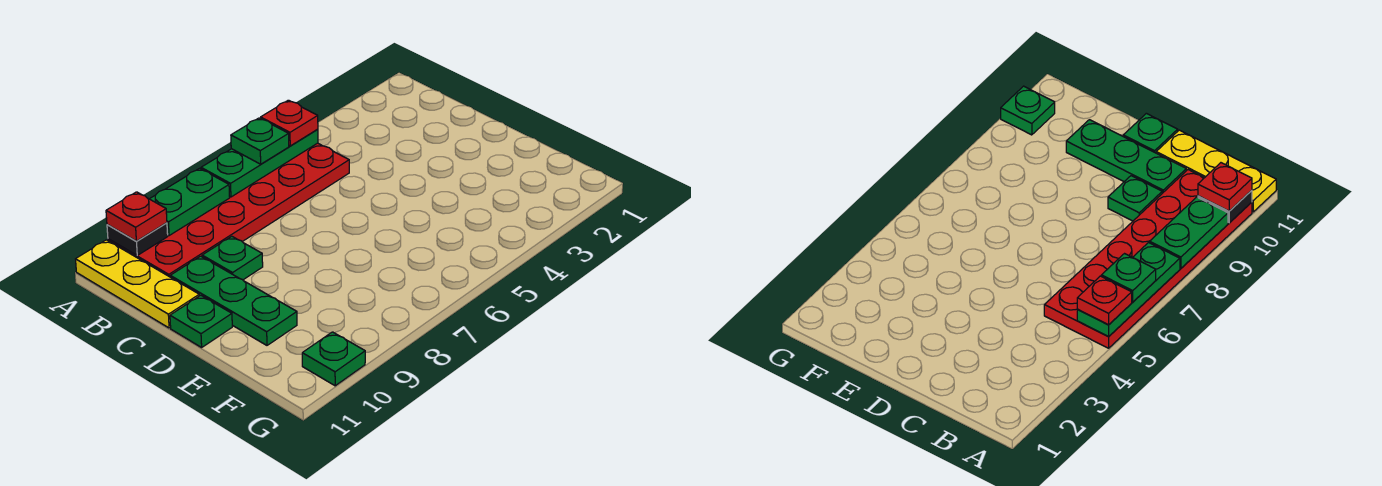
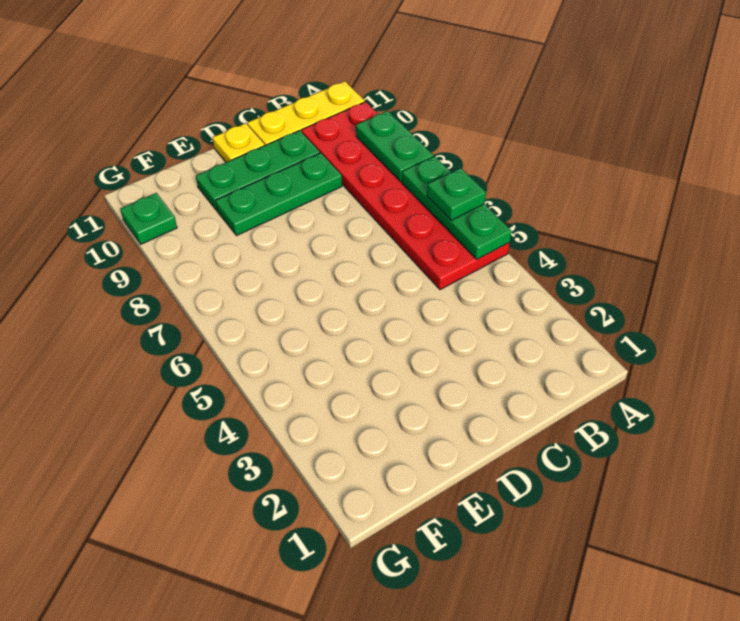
red 1x1 plate [261,100,318,146] -> none
black 1x1 plate [107,223,168,255] -> none
red 1x1 plate [106,192,167,241] -> none
green 1x1 plate [202,236,263,280] -> green 1x3 plate [215,153,342,235]
green 1x1 plate [170,295,232,347] -> yellow 1x1 plate [213,123,265,162]

